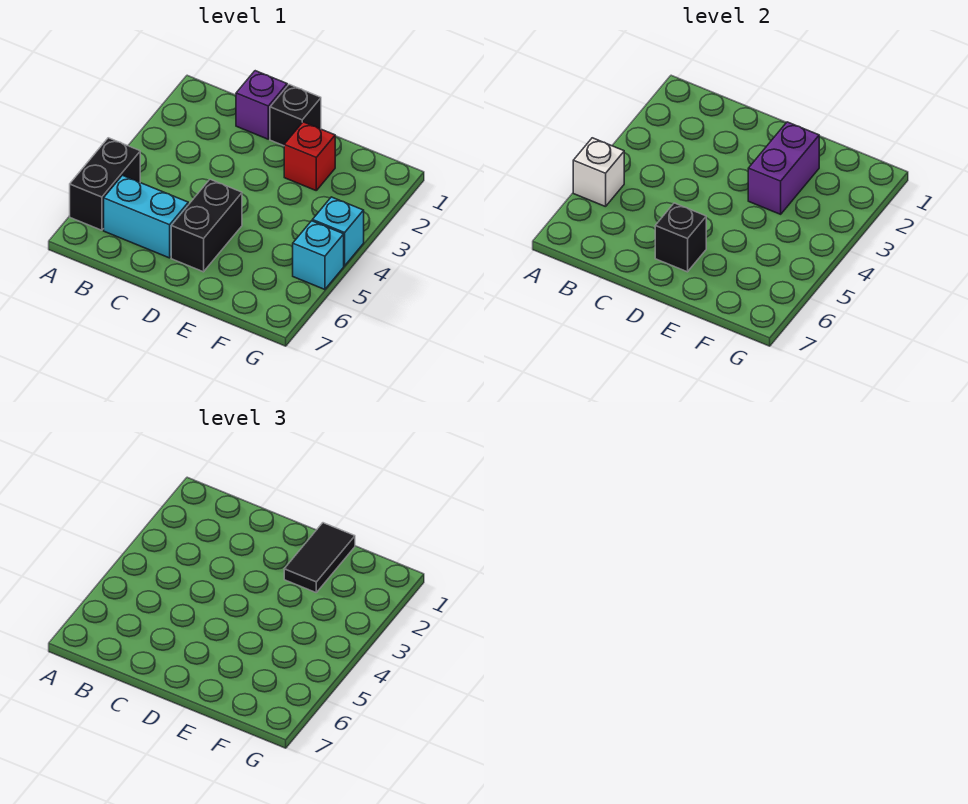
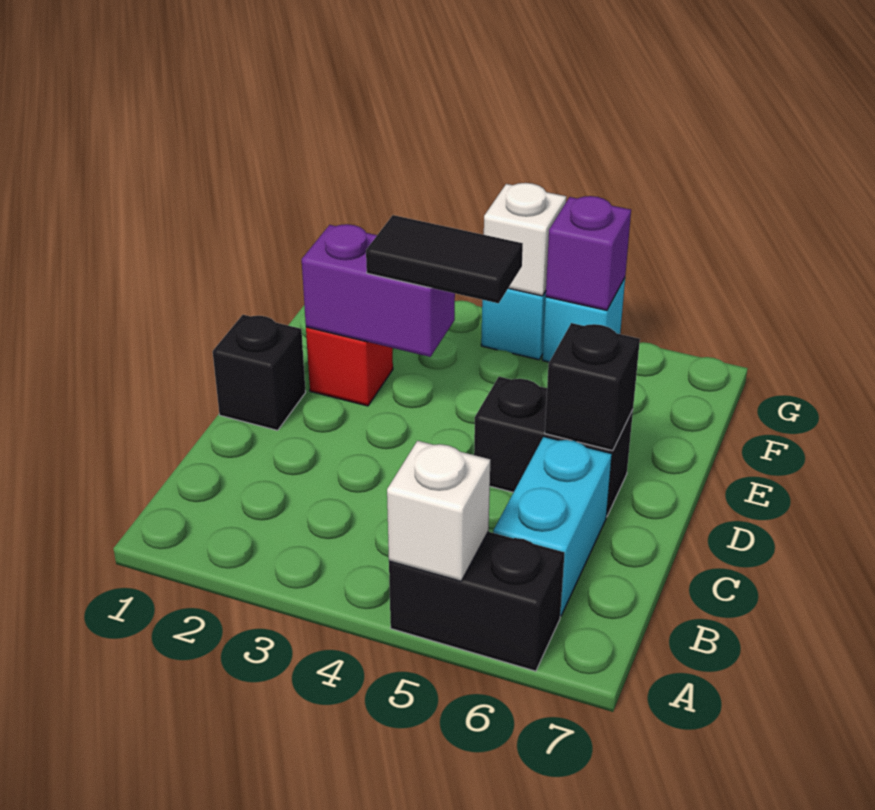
purple 1x1 brick [236,71,287,139] -> purple 1x1 brick moved to [546,196,631,310]
black 1x2 tile [284,523,355,592] -> black 1x2 tile moved to [366,215,523,303]
none -> white 1x1 brick [484,183,566,296]

